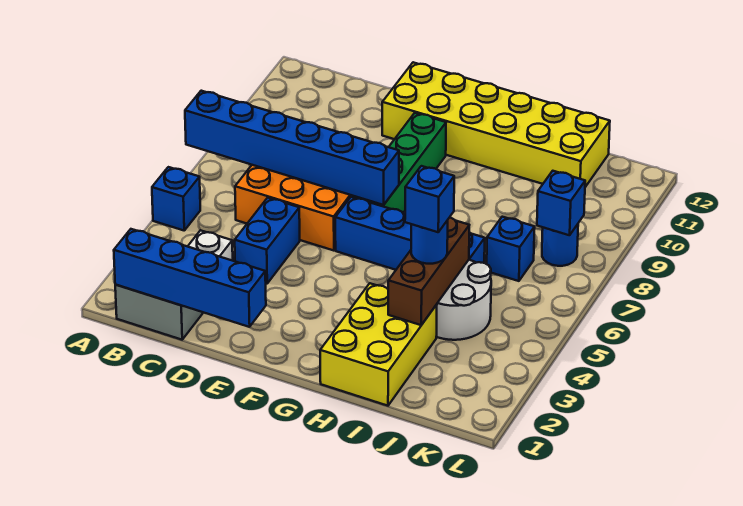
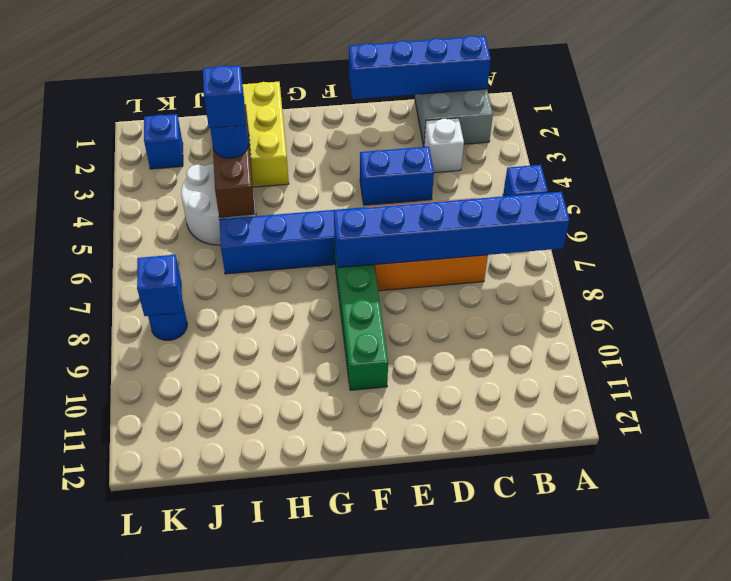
blue 1x2 brick [235,198,300,284] -> blue 1x2 brick turned to [360,147,434,205]
yellow 2x6 brick [382,62,610,187] -> none
blue 1x1 brick [487,217,535,281] -> blue 1x1 brick moved to [144,114,183,169]

